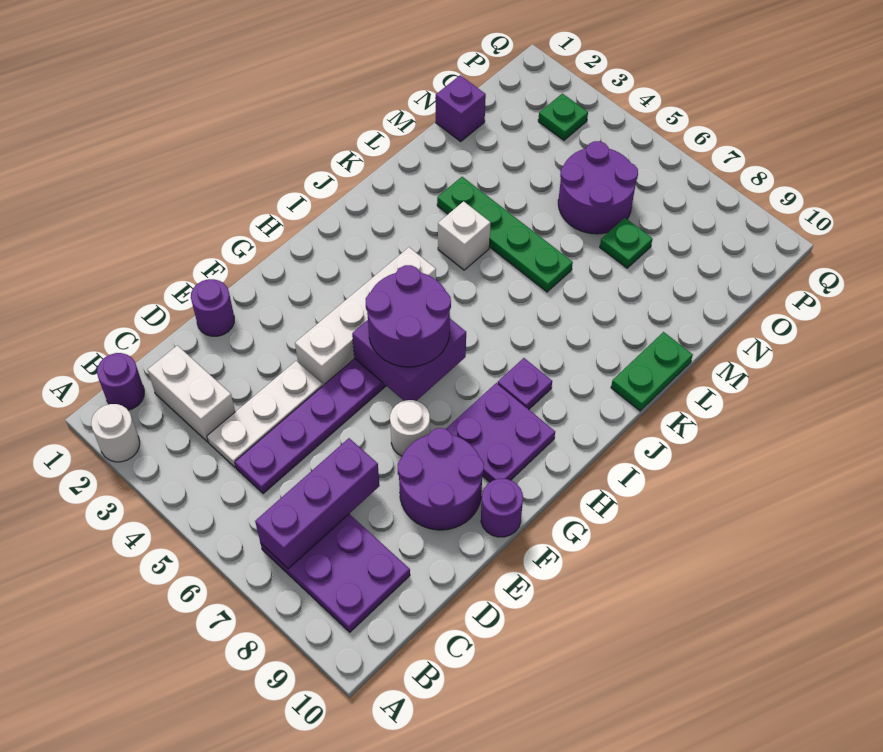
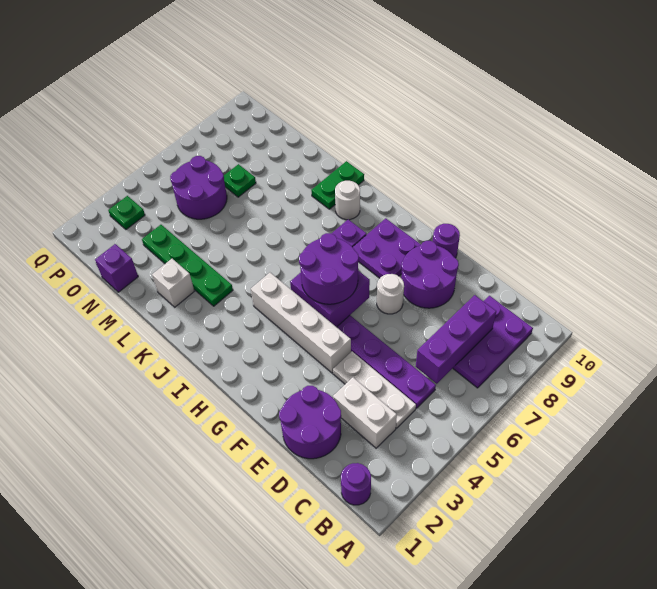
white 1x1 round brick [91,404,140,462] -> white 1x1 round brick moved to [335,181,360,220]
purple 1x3 brick [255,438,379,569] -> purple 1x3 brick turned to [416,295,496,384]
white 1x2 brick [148,345,235,442] -> white 1x2 brick turned to [333,378,397,448]
purple 1x1 round brick [191,279,234,336] -> purple 2x2 round brick [279,386,341,459]
white 1x1 brick [438,201,491,270] -> white 1x1 brick moved to [152,259,194,307]
green 1x2 plate [611,332,693,411] -> green 1x2 plate turned to [311,161,364,209]
green 1x4 plate [437,177,573,292] -> green 1x4 plate turned to [142,225,233,306]

